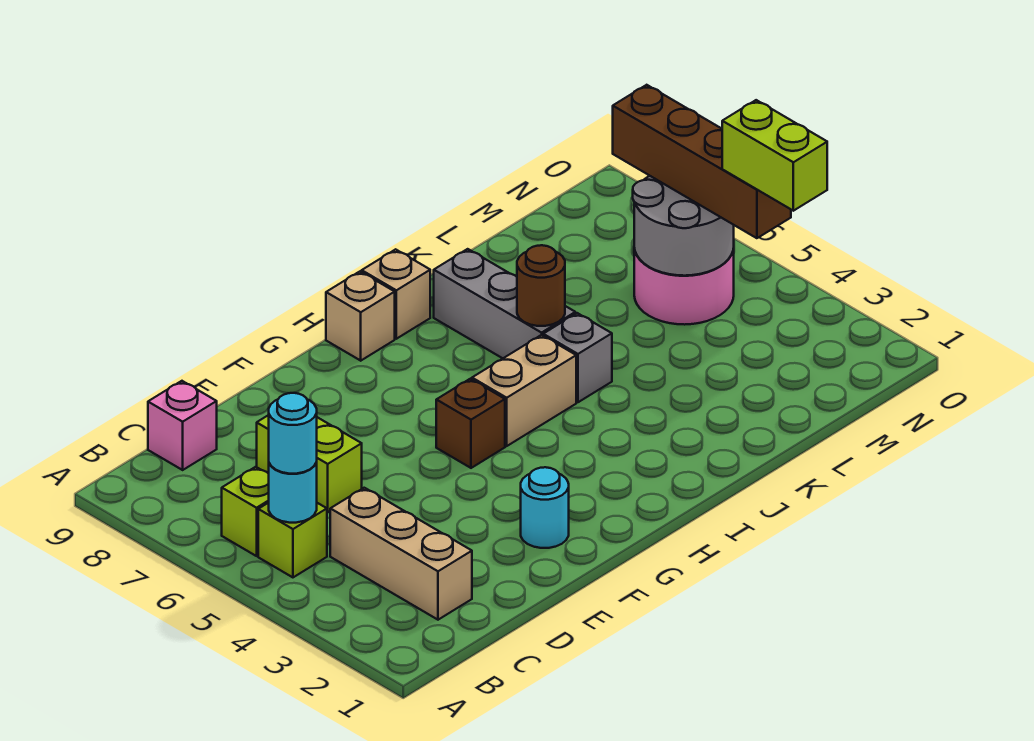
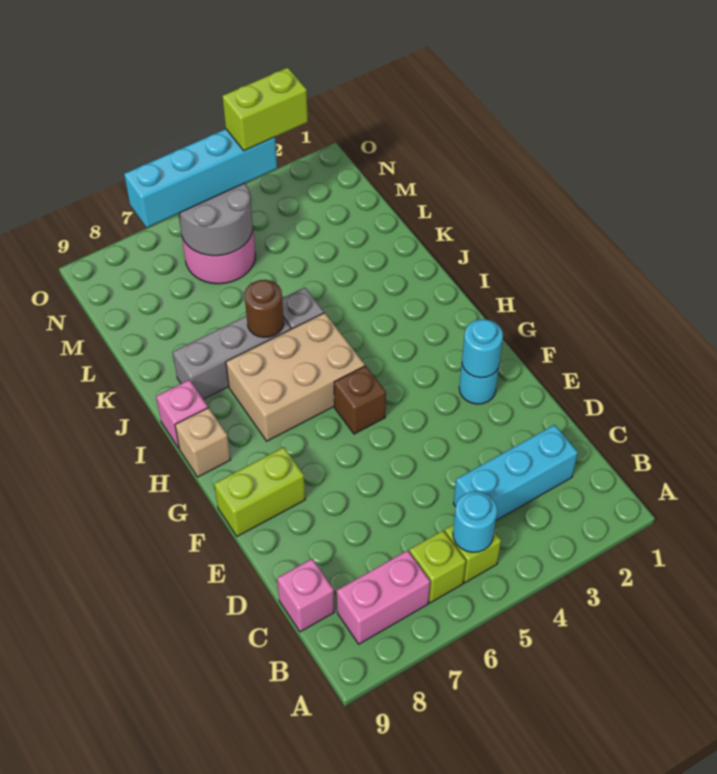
cyan 1x1 round brick [269,393,317,474] -> cyan 1x1 round brick moved to [462,319,503,378]
none -> pink 1x2 brick [337,550,430,644]
tan 1x3 brick [330,488,472,620] -> cyan 1x3 brick [453,425,578,520]
lime 1x2 brick [257,415,362,512] -> lime 1x2 brick moved to [214,447,305,536]
tan 1x2 brick [472,335,576,446] -> tan 2x3 brick [226,313,365,441]
tan 1x1 brick [362,249,430,339] -> pink 1x1 brick [156,380,208,448]
brown 1x4 brick [613,85,791,238] -> cyan 1x4 brick [124,129,277,227]

